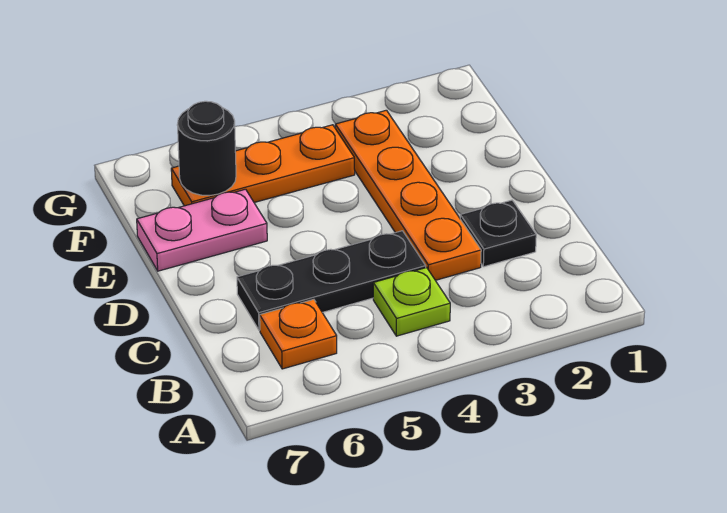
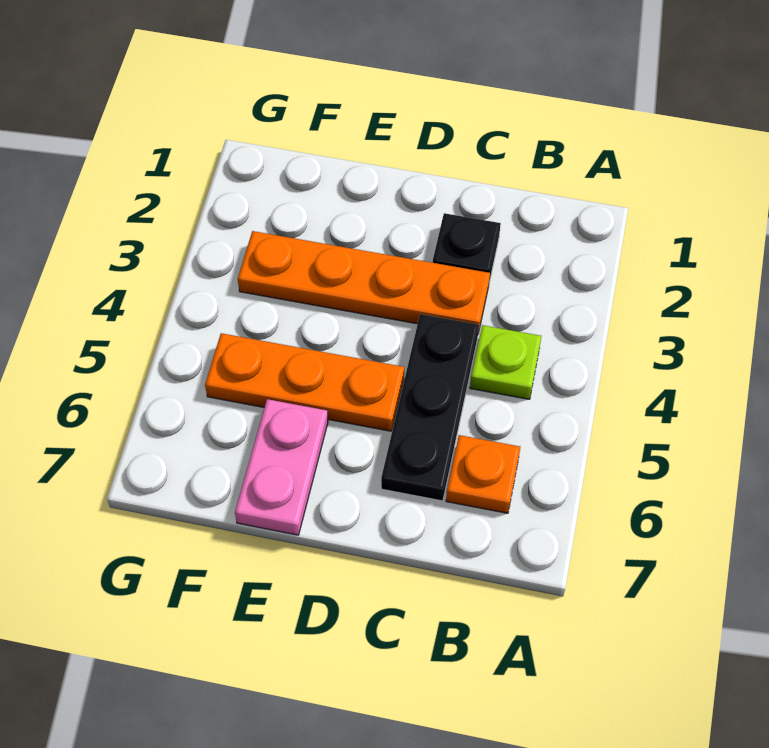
orange 1x3 plate [171,125,355,206] -> orange 1x3 plate turned to [205,333,404,431]
black 1x1 round brick [177,101,236,196] -> none

